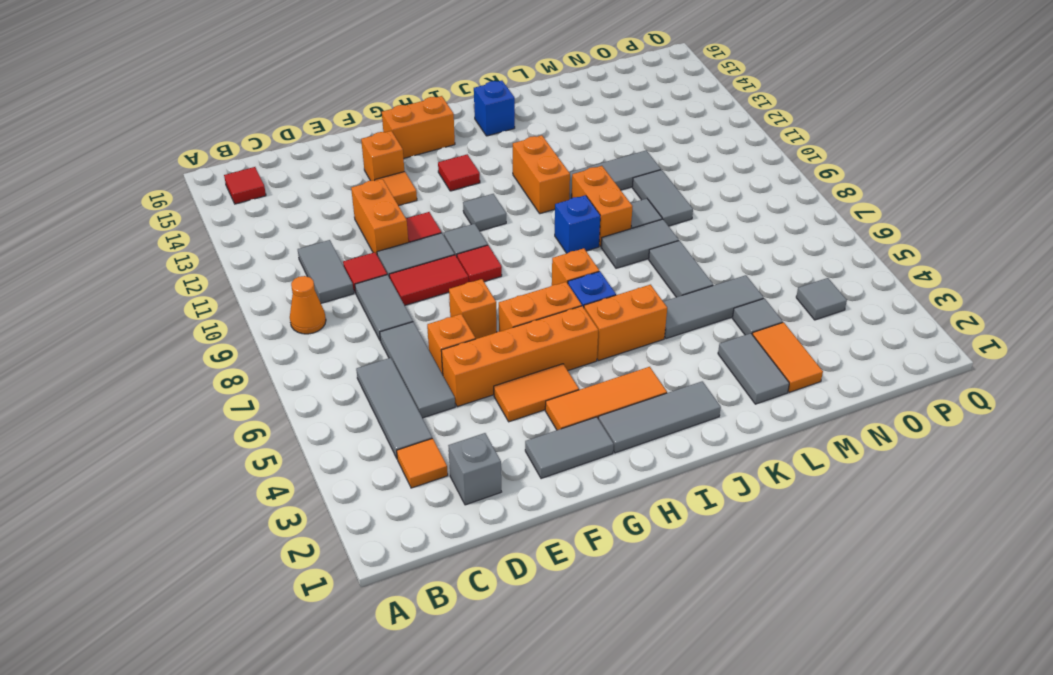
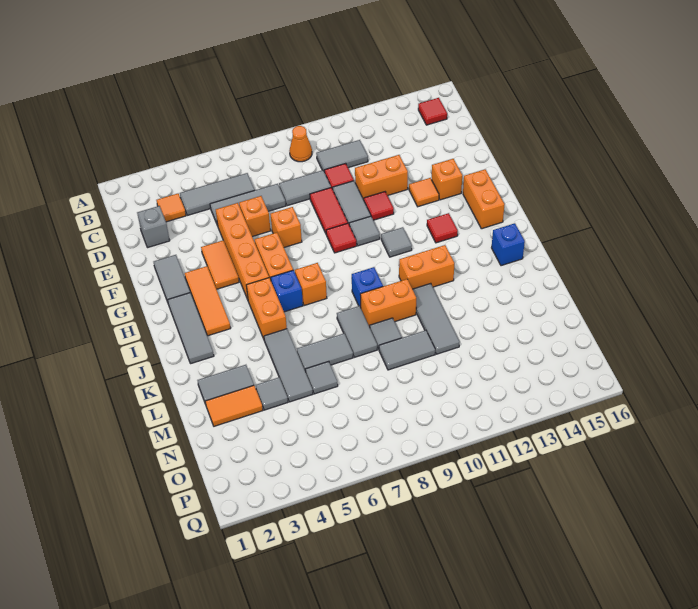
grey 1x1 tile [796,278,847,320] -> grey 1x1 tile moved to [305,361,338,394]

